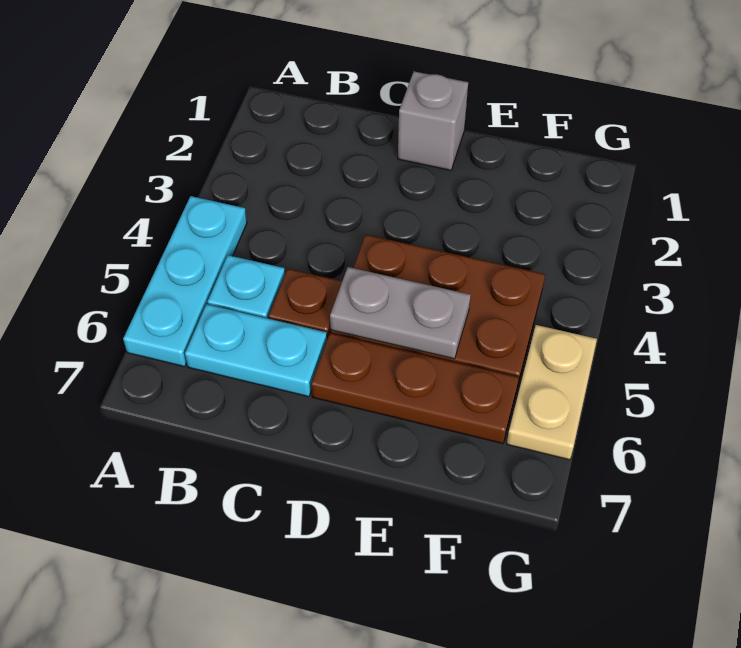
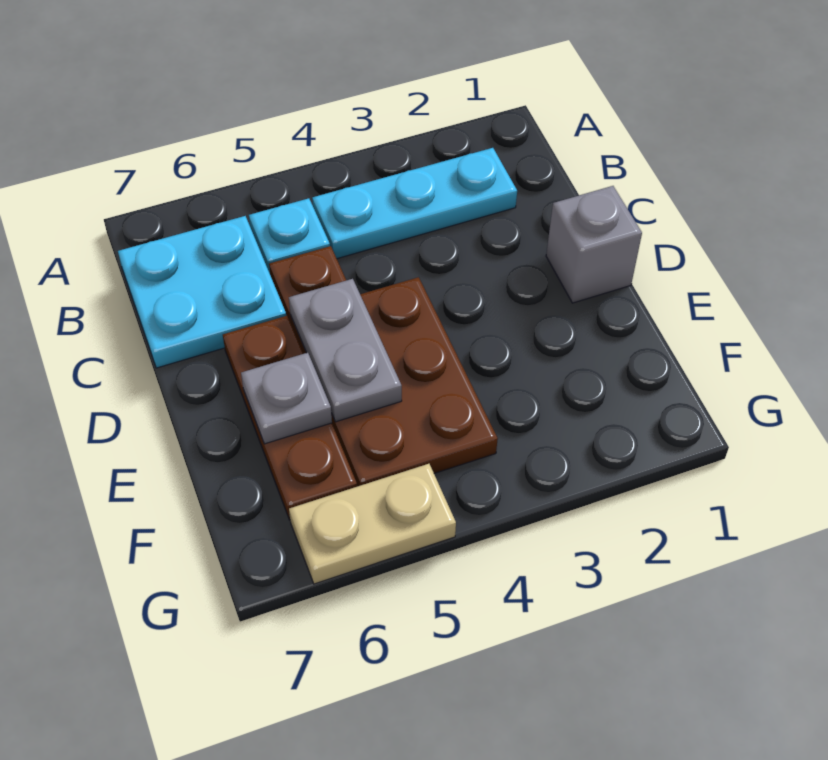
cyan 1x3 plate [123,196,247,367] -> cyan 1x3 plate moved to [312,148,517,259]
cyan 1x2 plate [185,304,327,397] -> cyan 2x2 plate [118,216,286,368]
none -> grey 1x1 plate [241,353,332,444]

